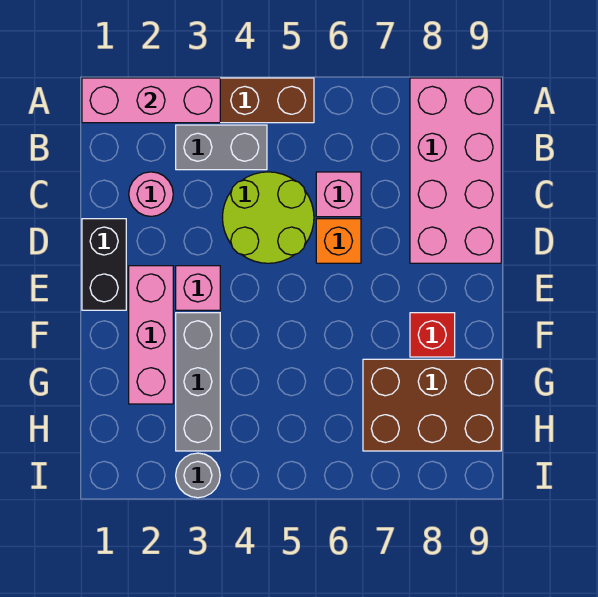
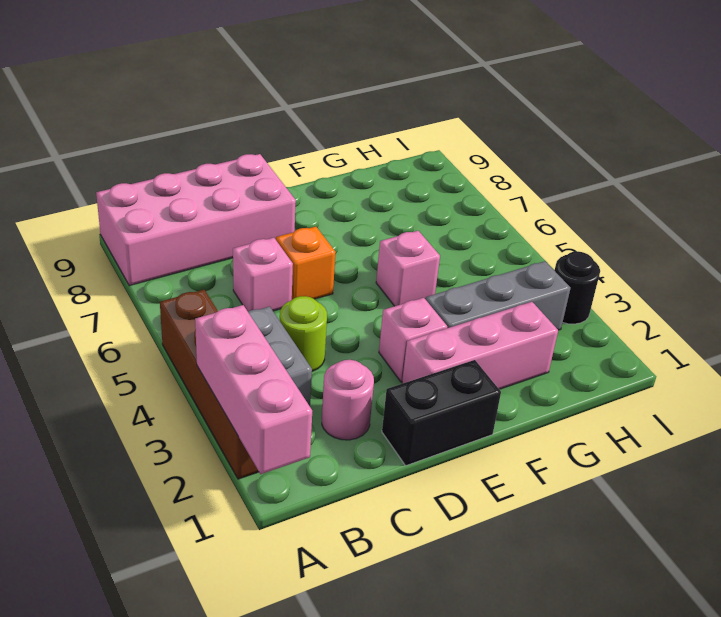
lime 2x2 round brick [222,172,314,263] -> lime 1x1 round brick [280,296,327,371]
none -> pink 1x1 brick [376,231,440,306]
red 1x1 brick [410,313,455,357] -> none
brown 2x3 brick [363,359,501,451] -> none
grey 1x1 round brick [176,453,220,498] -> black 1x1 round brick [554,252,600,324]

